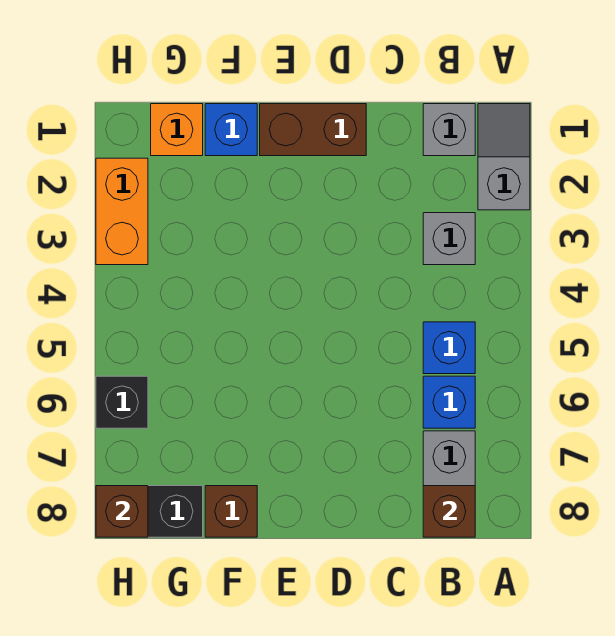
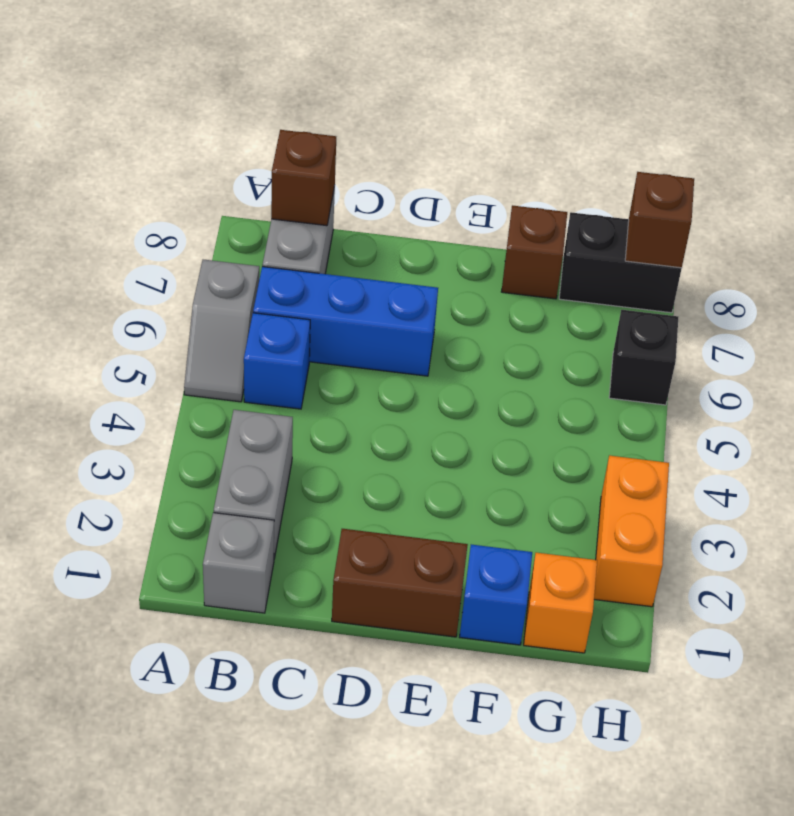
grey 1x2 slope [478,104,530,210] -> grey 1x2 slope moved to [184,260,259,402]
grey 1x1 brick [423,213,475,265] -> grey 1x2 brick [214,410,293,559]
blue 1x1 brick [423,376,475,428] -> blue 1x3 brick [253,267,438,376]

